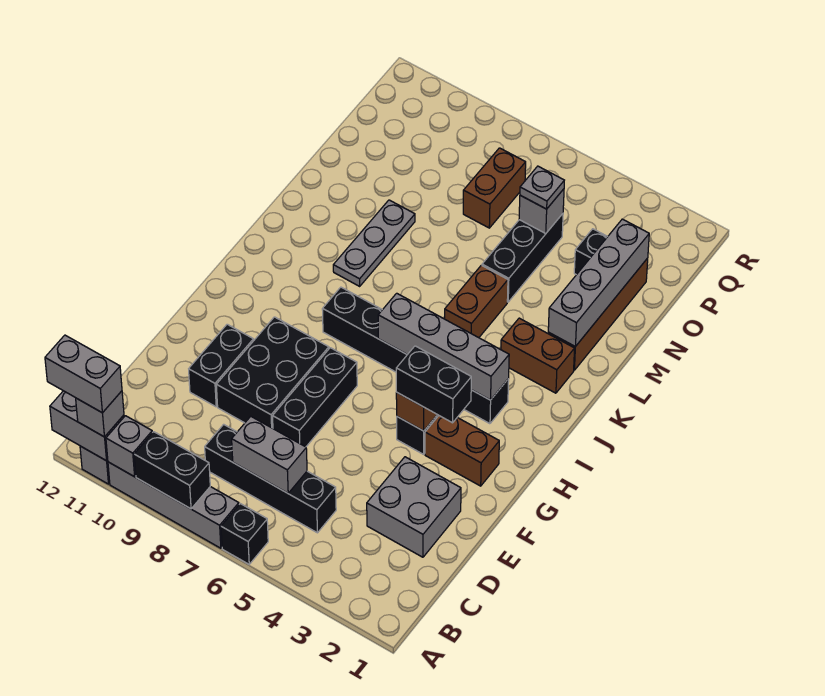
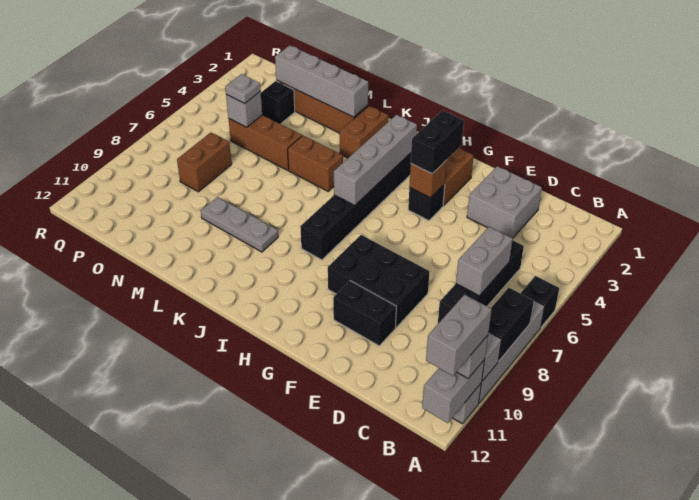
black 1x3 brick [273,348,357,447] -> none
black 1x3 brick [482,214,563,302] -> brown 1x3 brick [228,115,302,170]
brown 1x2 brick [463,148,526,228] -> brown 1x2 brick turned to [177,133,232,192]

